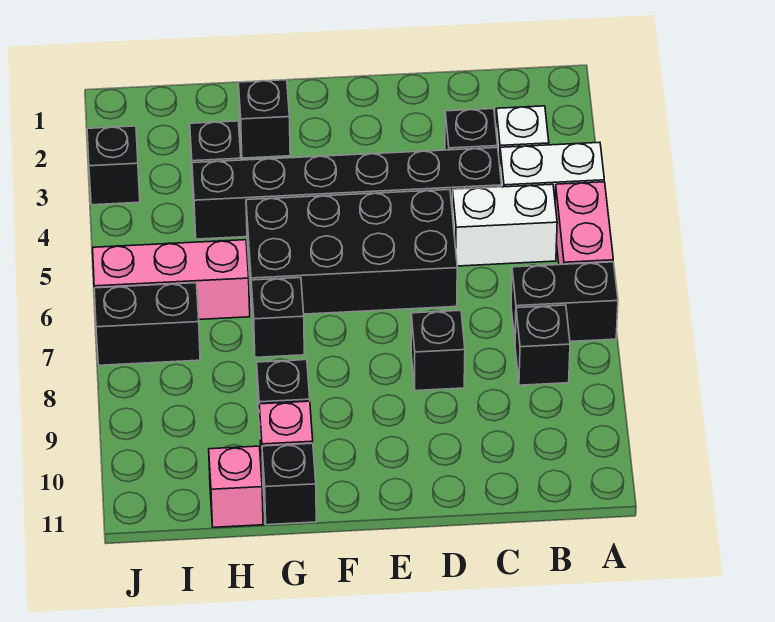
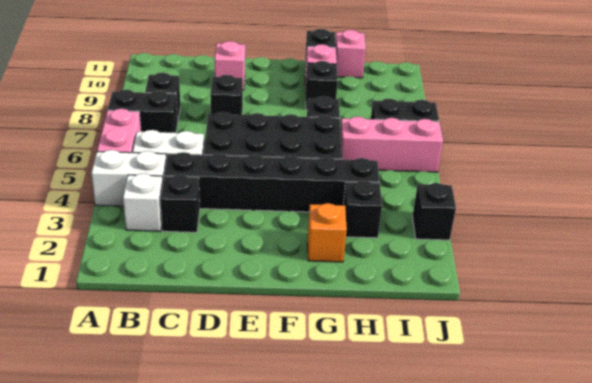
none -> pink 1x1 brick [215,41,245,90]
black 1x1 brick [238,80,290,158] -> orange 1x1 brick [308,203,347,262]

